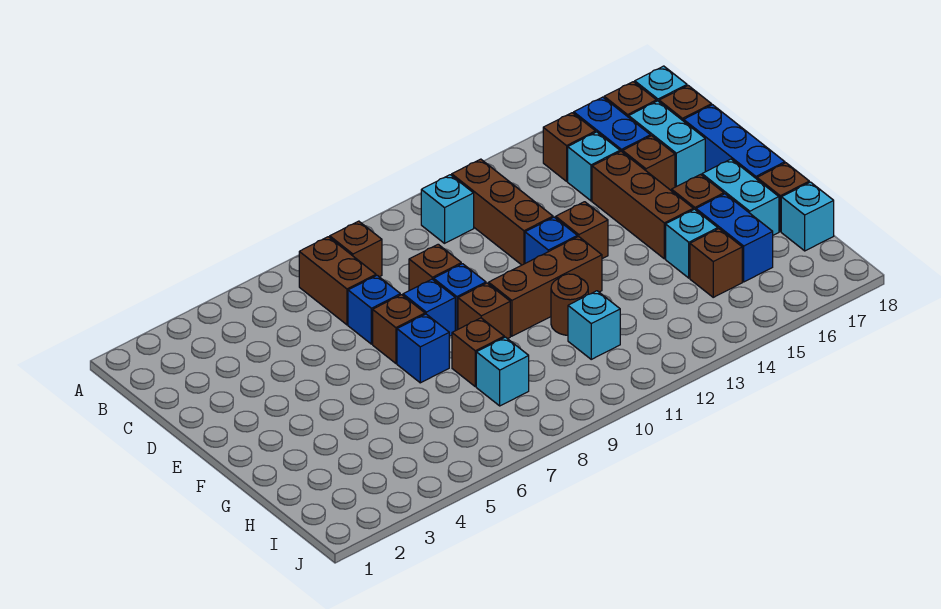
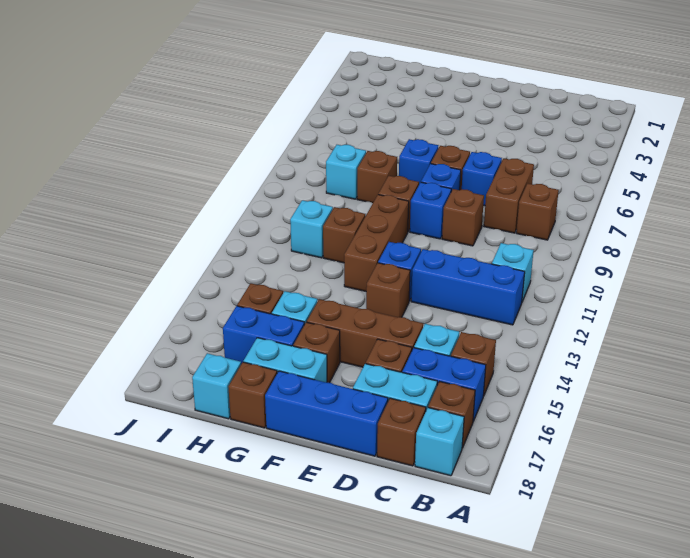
brown 1x2 brick [299,237,376,325] -> brown 1x2 brick turned to [484,158,534,233]
brown 1x3 brick [452,159,553,265] -> blue 1x3 brick [411,249,525,325]
brown 1x1 round brick [551,274,588,335] -> brown 1x1 brick [323,207,365,263]

